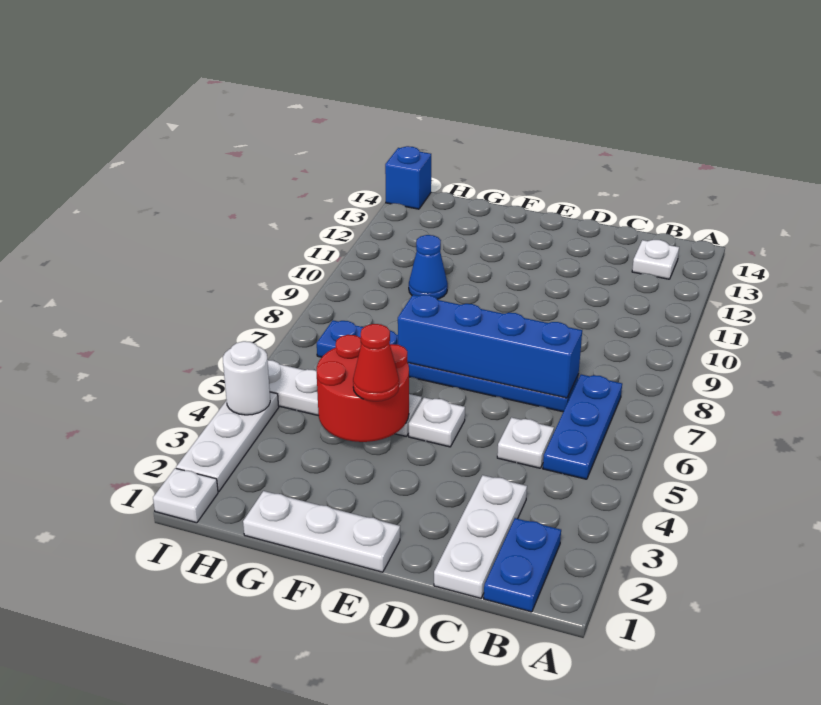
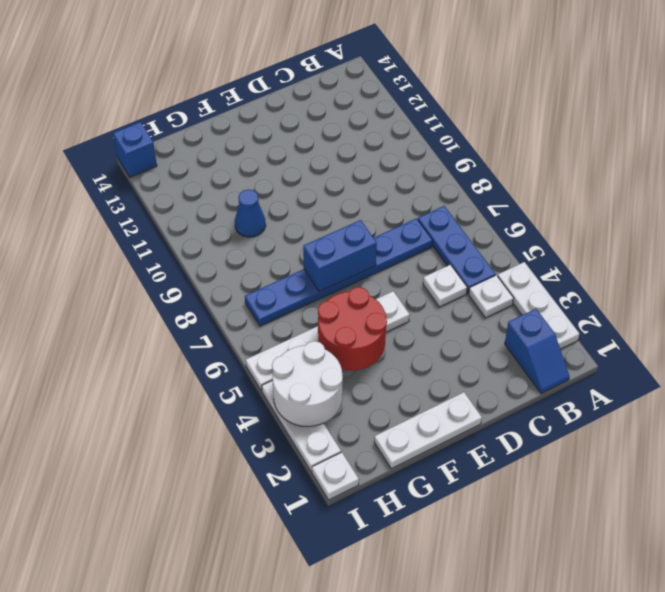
blue 1x2 plate [484,518,561,612] -> blue 1x2 slope [505,309,570,394]
white 1x1 plate [632,240,679,279] -> white 1x1 plate moved to [469,275,514,318]
white 1x3 plate [434,475,527,598] -> white 1x3 plate moved to [498,262,579,349]
blue 1x4 brick [398,295,582,398] -> blue 1x2 brick [303,220,377,292]
red 1x1 cone [353,324,399,401] -> none
white 1x1 round brick [223,341,270,415] -> white 2x2 round brick [272,341,343,427]

